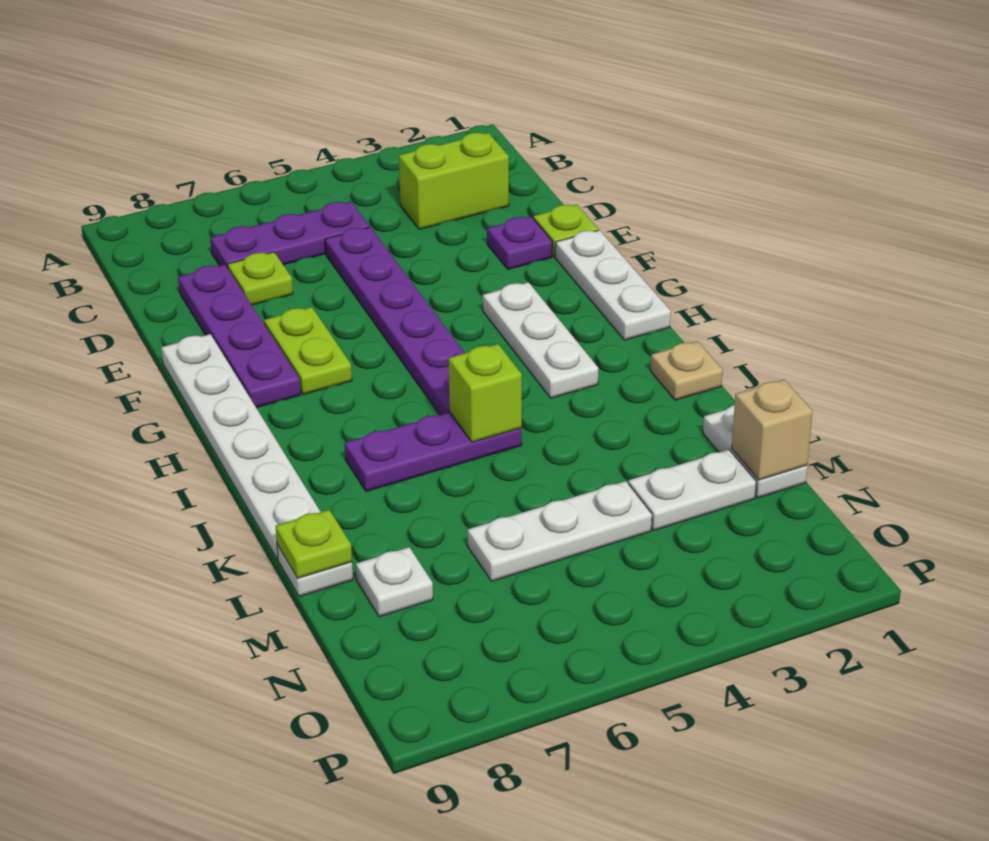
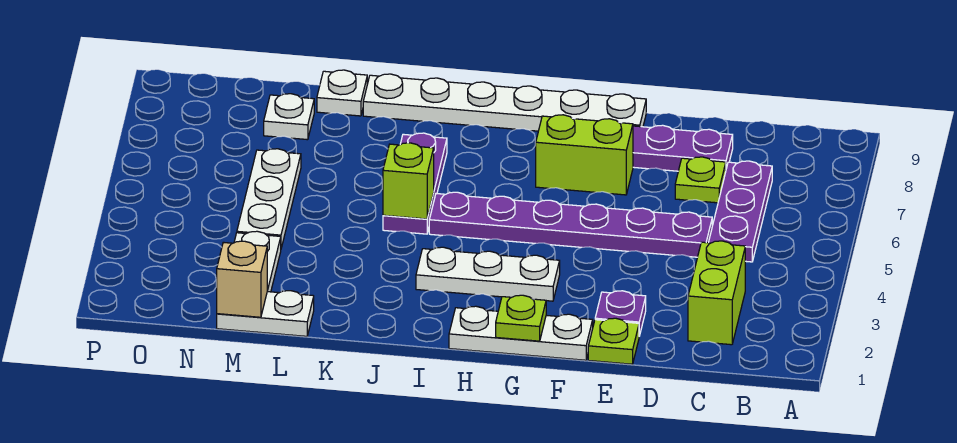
lime 1x2 plate [264,307,352,395] -> lime 1x2 brick [536,115,633,195]
tan 1x1 plate [651,341,723,400] -> none
lime 1x1 plate [276,510,352,578] -> lime 1x1 plate moved to [496,295,546,341]

